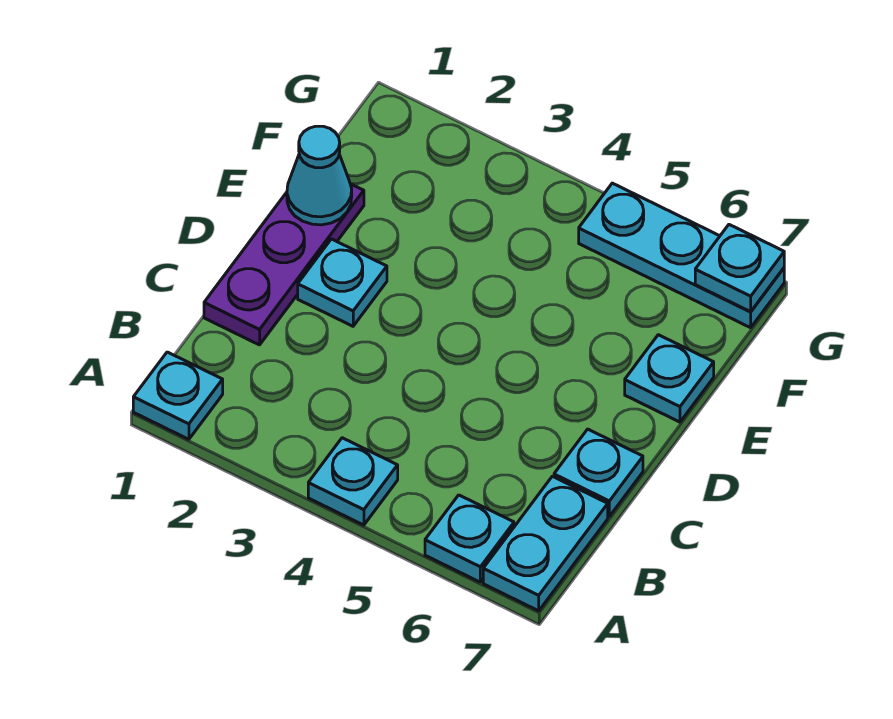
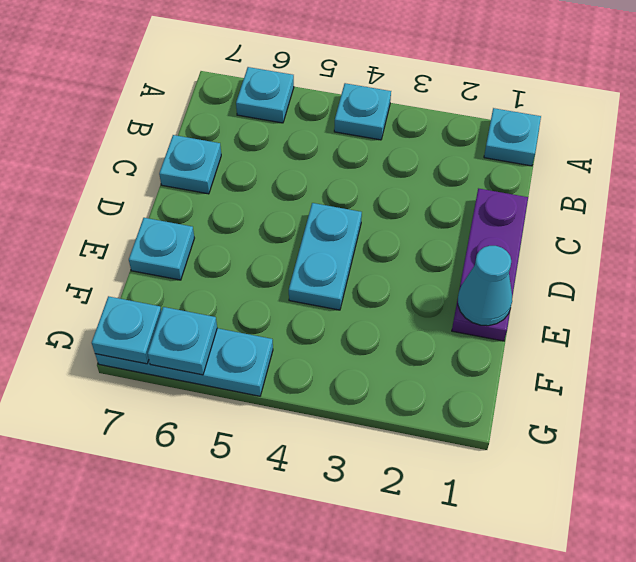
cyan 1x2 plate [483,476,608,611] -> cyan 1x2 plate moved to [289,203,362,310]
cyan 1x1 plate [298,239,387,326] -> cyan 1x1 plate moved to [148,307,217,375]

